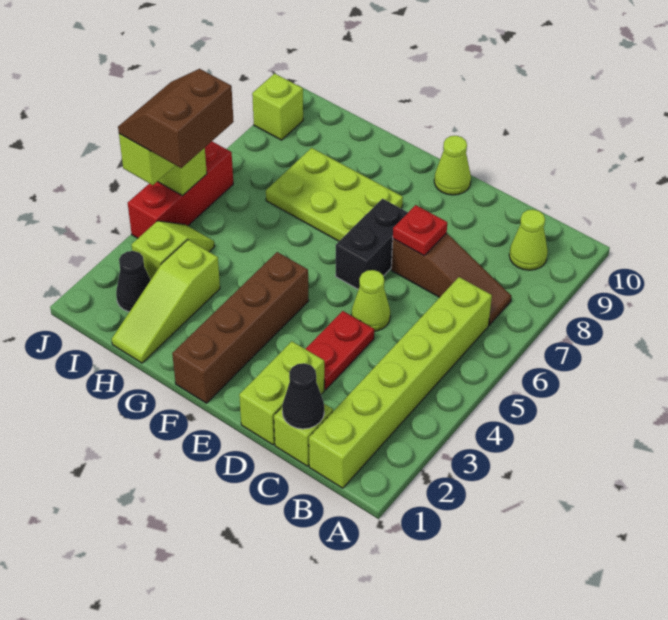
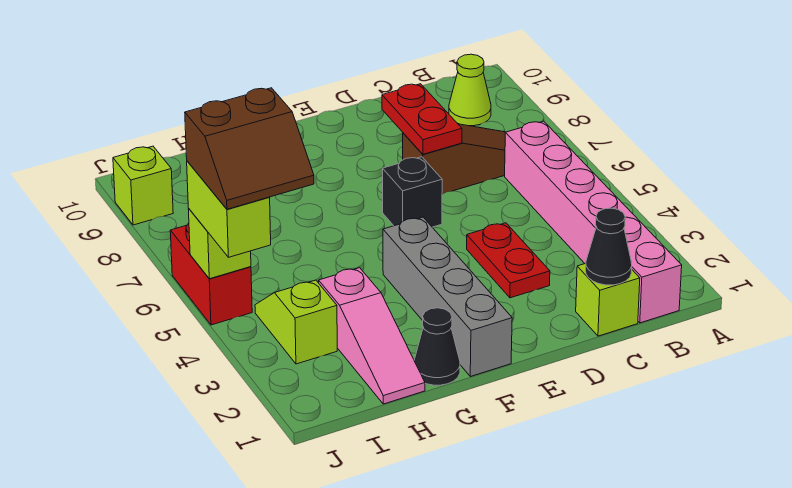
lime 1x6 brick [309,277,492,488] -> pink 1x6 brick [505,121,682,323]
lime 1x2 brick [239,341,324,445] -> none
lime 1x1 cone [351,270,390,331] -> none
red 1x1 plate [393,205,447,255] -> red 1x2 plate [382,84,462,154]
black 1x2 brick [336,199,408,289] -> black 1x1 brick [383,157,442,227]
lime 1x1 cone [434,136,471,195] -> none
brown 1x4 brick [172,252,309,403] -> grey 1x4 brick [383,217,512,377]
lime 2x3 plate [266,148,403,241] -> none
lime 1x3 slope [112,240,220,363] -> pink 1x3 slope [319,268,425,404]
black 1x1 cone [116,251,150,312] -> black 1x1 cone moved to [414,308,460,385]
brown 2x2 slope [118,69,234,168] -> brown 2x2 slope turned to [185,88,314,209]
red 1x3 brick [128,142,233,238] -> red 1x2 brick [170,223,252,325]

